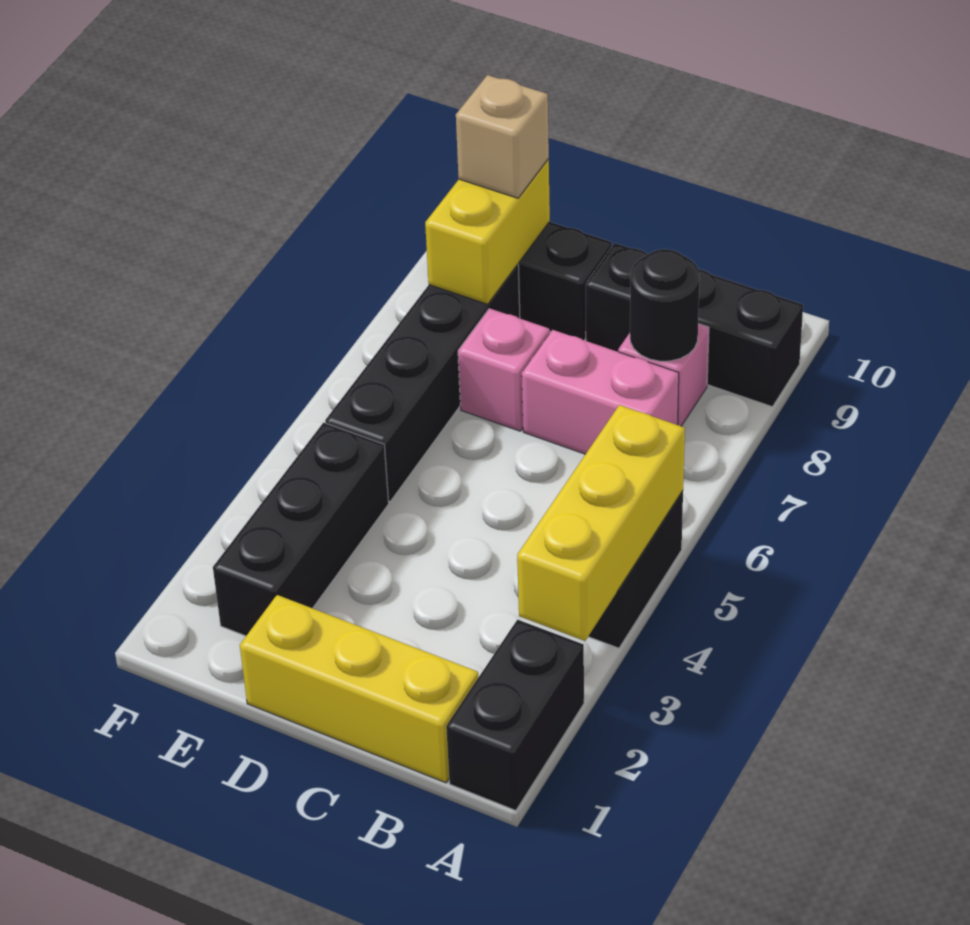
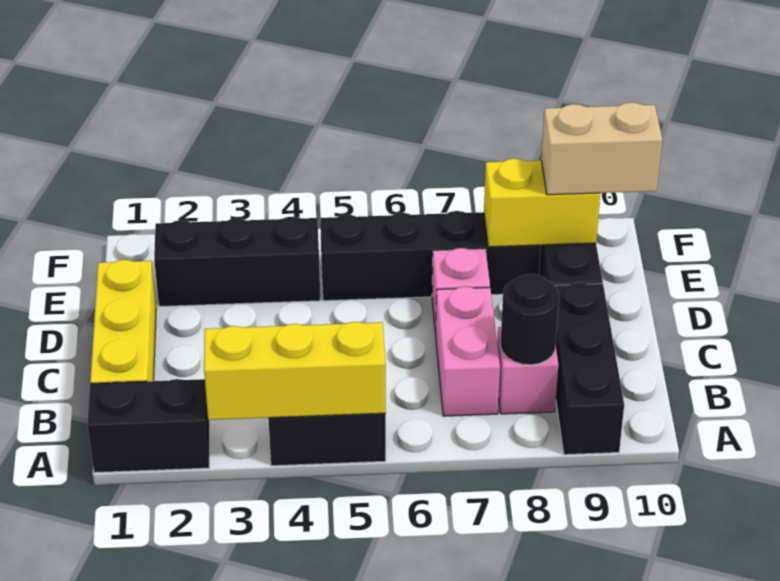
tan 1x1 brick [456,75,549,198] -> tan 1x2 brick [541,102,662,195]

